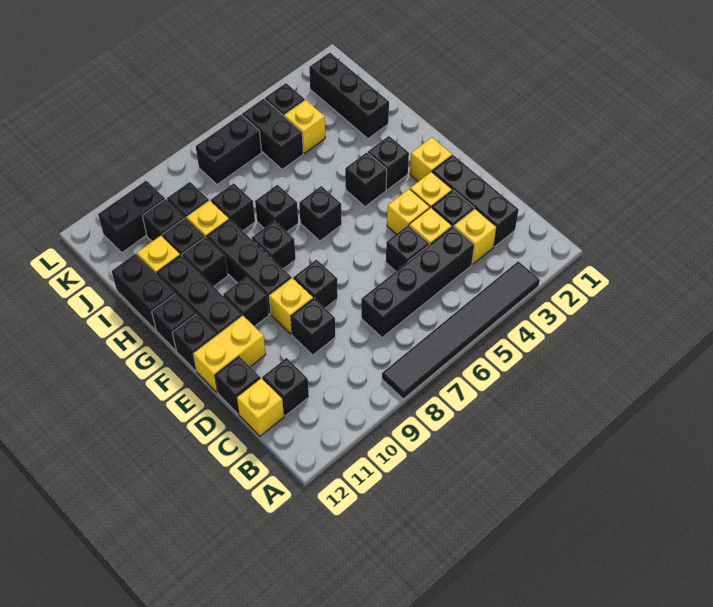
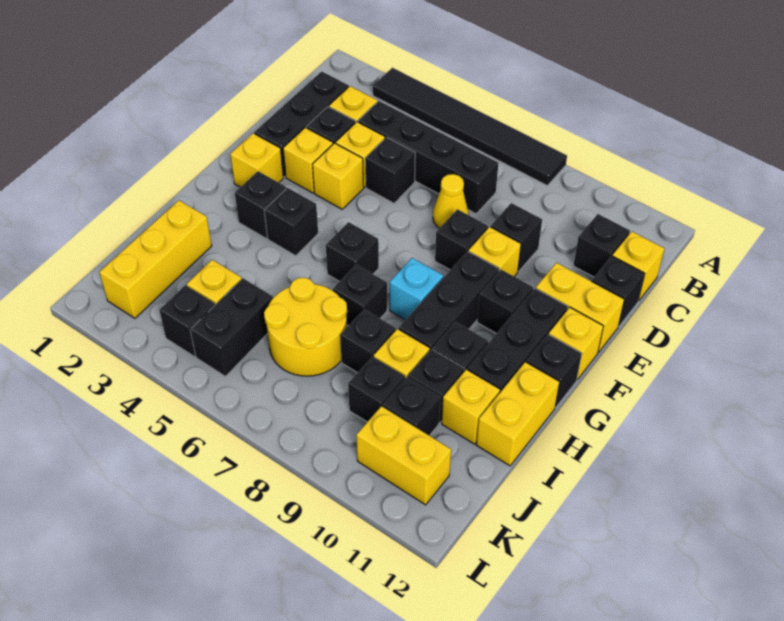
none -> yellow 1x1 cone [433,174,469,228]
black 1x1 brick [172,314,217,371] -> yellow 1x1 brick [549,308,603,380]
black 1x1 brick [252,221,296,269] -> cyan 1x1 brick [390,258,443,320]
black 1x2 brick [112,254,175,330] -> yellow 1x2 brick [476,362,559,466]
black 1x3 brick [309,53,389,139] -> yellow 1x3 brick [99,200,212,318]
none -> yellow 2x2 round brick [264,278,347,376]
black 1x2 brick [196,115,262,185] -> none
black 1x2 brick [98,181,165,253] -> yellow 1x2 brick [356,406,451,505]

